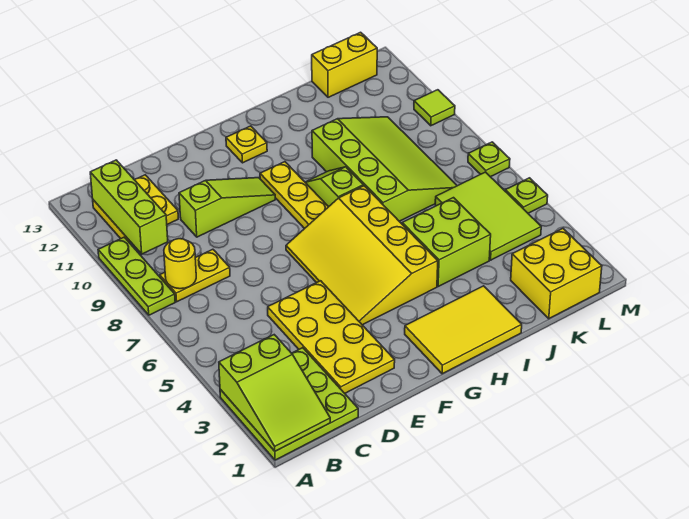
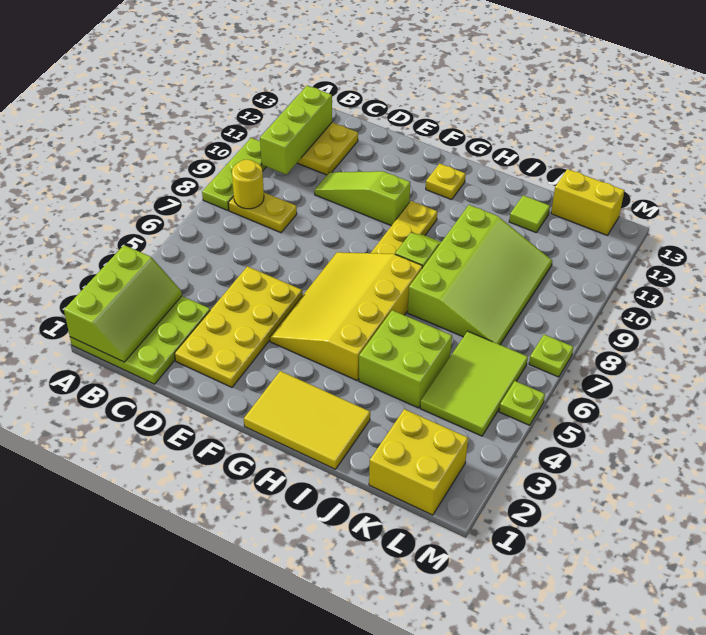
lime 2x3 slope [219,335,330,451] -> lime 2x3 slope turned to [64,245,182,362]
lime 1x3 slope [179,178,275,237] -> lime 1x3 slope turned to [315,171,410,226]
lime 1x1 tile [414,90,455,126] -> lime 1x1 tile moved to [509,195,550,232]

